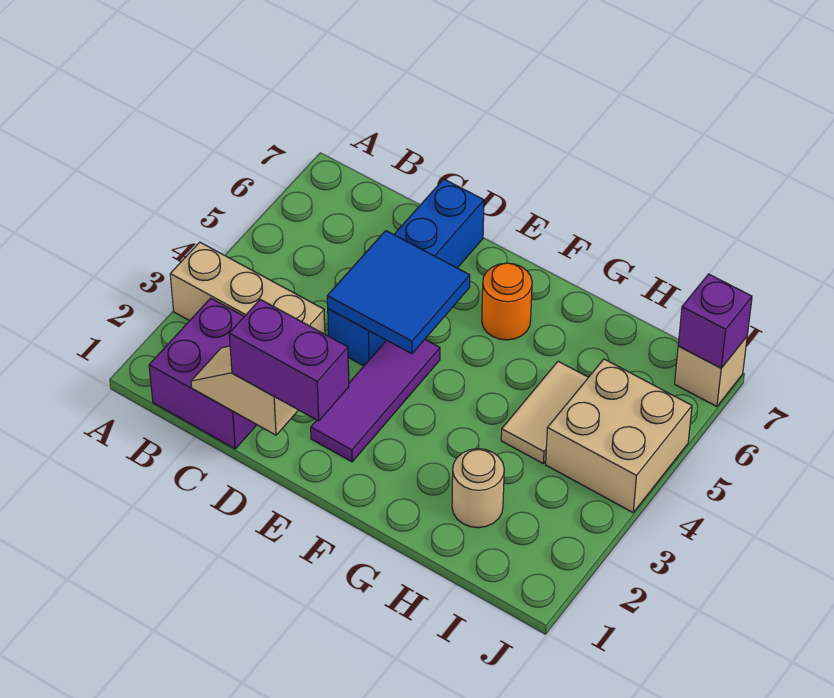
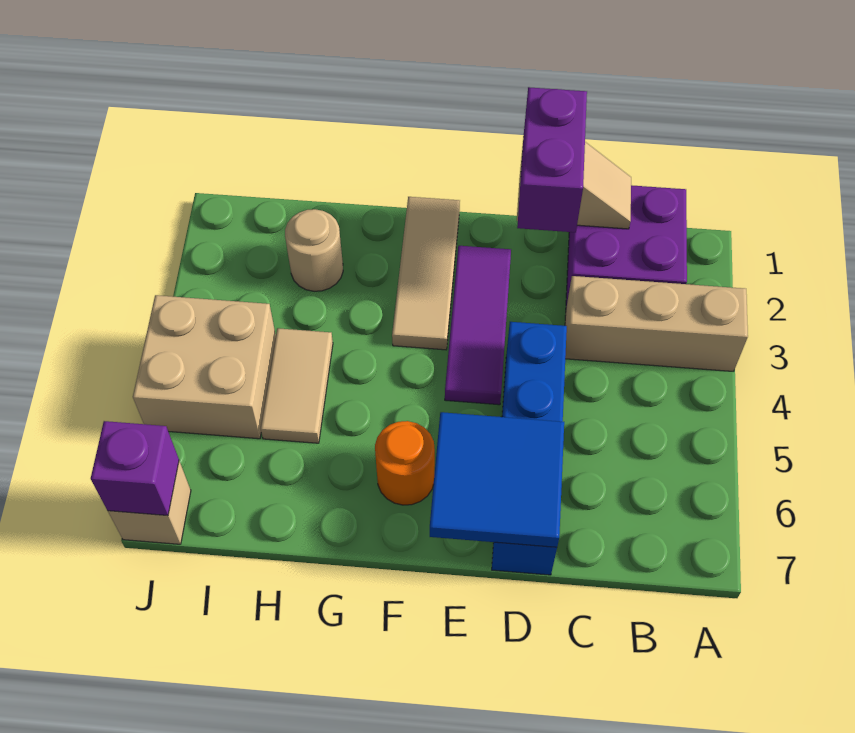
purple 1x2 brick [229,299,349,421] -> purple 1x2 brick turned to [517,87,587,232]
blue 2x2 tile [327,231,470,354] -> blue 2x2 tile moved to [430,412,564,547]
none -> tan 1x3 tile [392,197,460,350]

